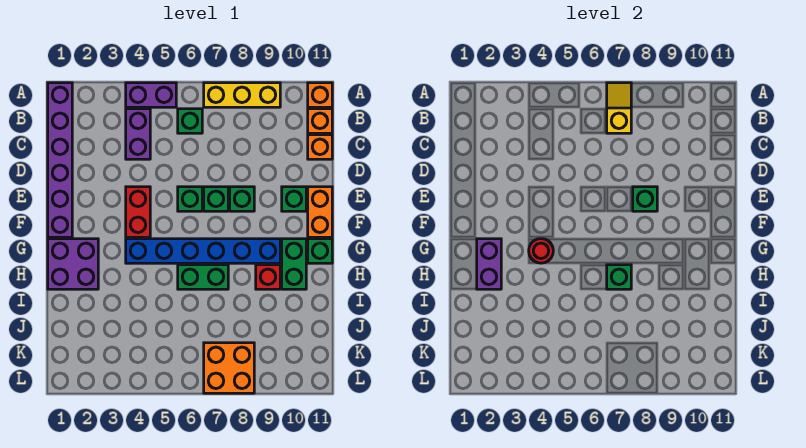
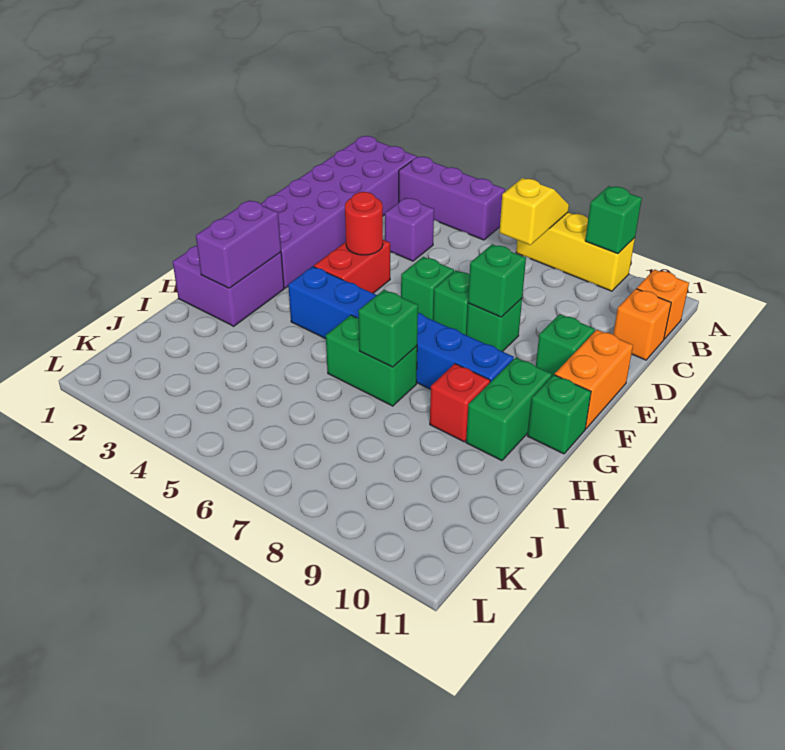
purple 1x6 brick [48,83,72,237] -> purple 2x6 brick [261,136,417,288]
purple 1x2 brick [126,83,176,107] -> purple 1x3 brick [399,157,505,240]
orange 1x1 brick [308,83,332,107] -> none
purple 1x2 brick [126,109,150,159] -> purple 1x1 brick [385,198,434,261]
green 1x1 brick [178,109,202,133] -> green 1x1 brick moved to [585,186,642,254]
red 1x1 round brick [529,239,553,263] -> red 1x1 round brick moved to [345,192,383,255]
orange 2x2 brick [204,343,254,393] -> none

